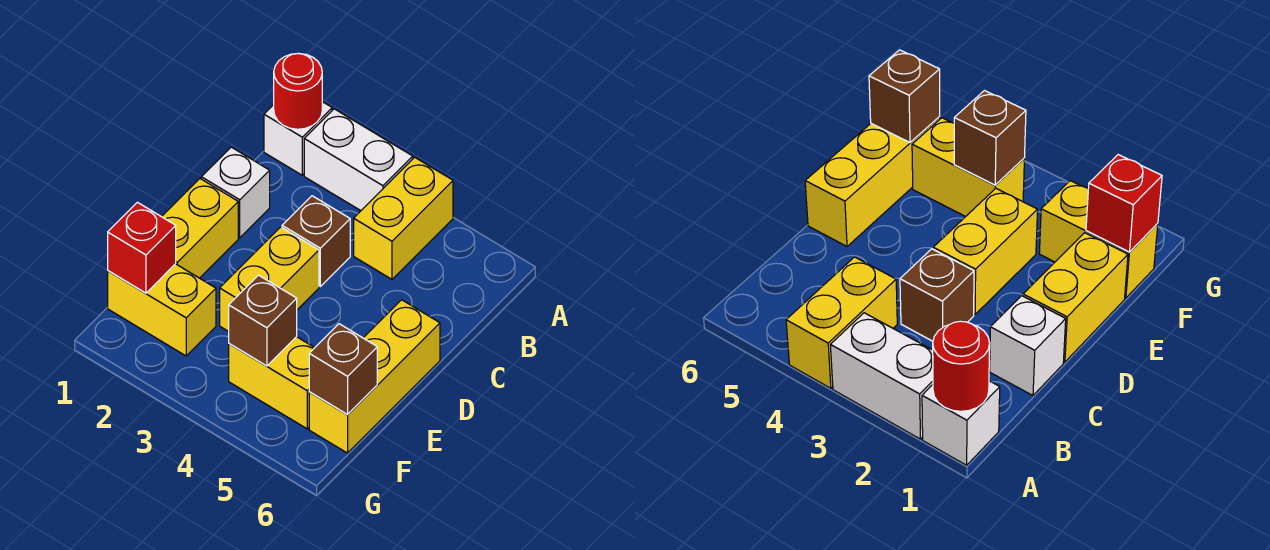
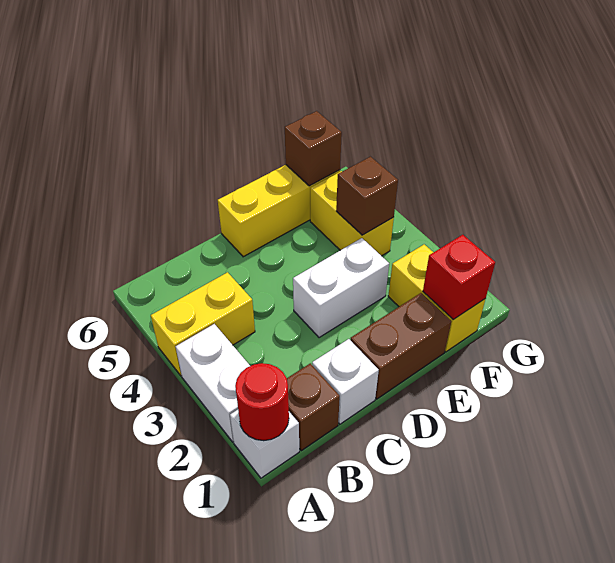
brown 1x1 brick [282,196,350,286] -> brown 1x1 brick moved to [287,363,340,451]
yellow 1x2 brick [162,179,238,278] -> brown 1x2 brick [351,293,451,399]
yellow 1x2 brick [220,227,319,332] -> white 1x2 brick [293,238,389,338]

